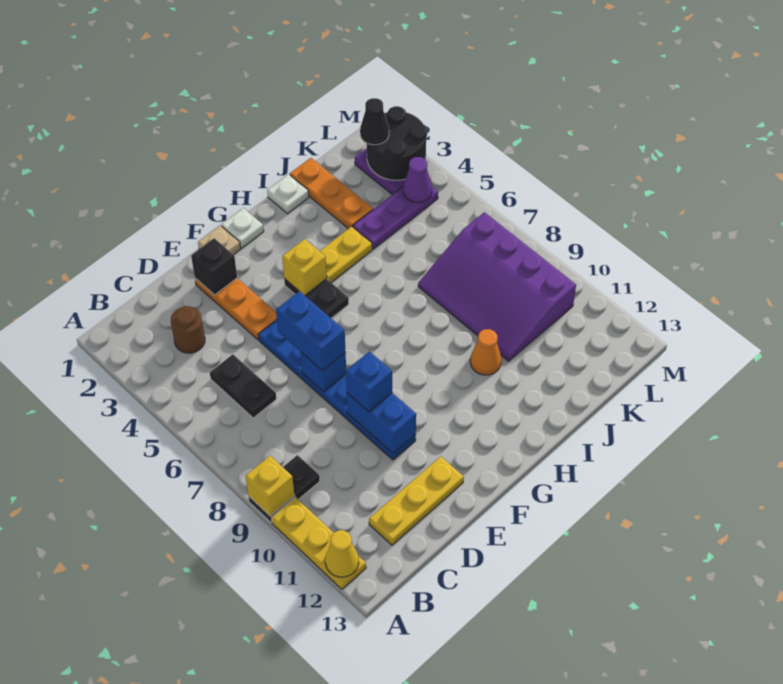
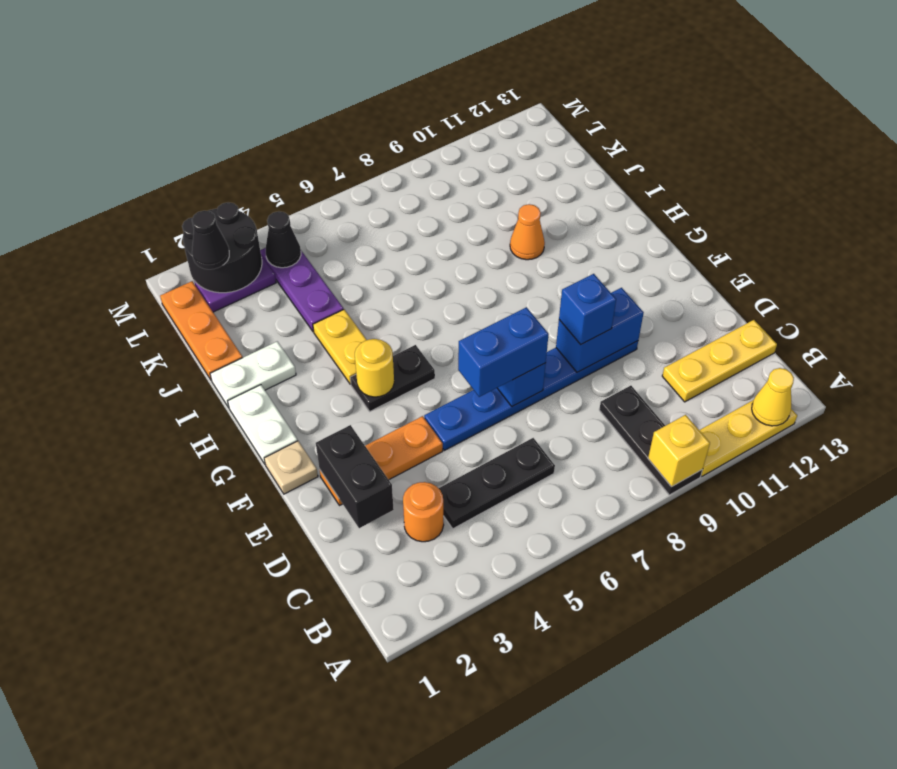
black 1x2 plate [248,455,320,522] -> black 1x3 plate [599,386,702,495]
brown 1x1 round brick [171,306,205,353] -> orange 1x1 round brick [403,482,444,542]
black 1x2 plate [210,354,276,418] -> black 1x3 plate [439,438,555,529]
yellow 1x3 plate [369,456,464,545] -> yellow 1x3 plate turned to [662,320,777,402]
black 1x1 brick [191,238,237,295] -> black 1x2 brick [316,425,394,528]
white 1x1 plate [221,208,264,248] -> white 1x2 plate [228,385,298,464]
yellow 1x1 brick [282,239,327,295] -> yellow 1x1 round brick [355,339,394,397]
white 1x1 plate [267,174,309,214] -> white 1x2 plate [210,341,296,408]
orange 1x3 plate [290,158,373,229] -> orange 1x3 plate turned to [160,281,243,381]
purple 3x4 slope [418,212,576,361] -> none
purple 1x1 cone [403,157,432,202] -> black 1x1 cone [266,211,301,268]

